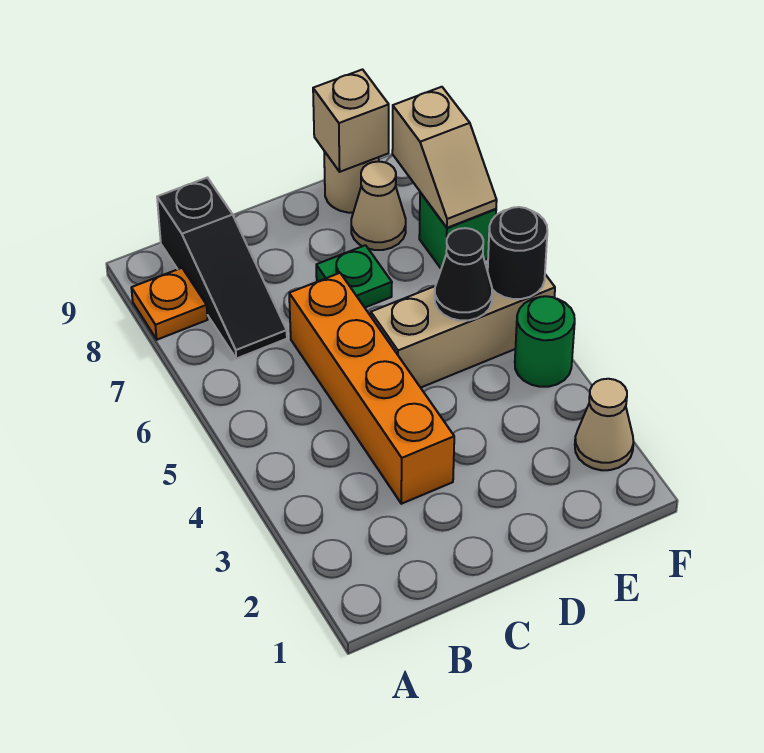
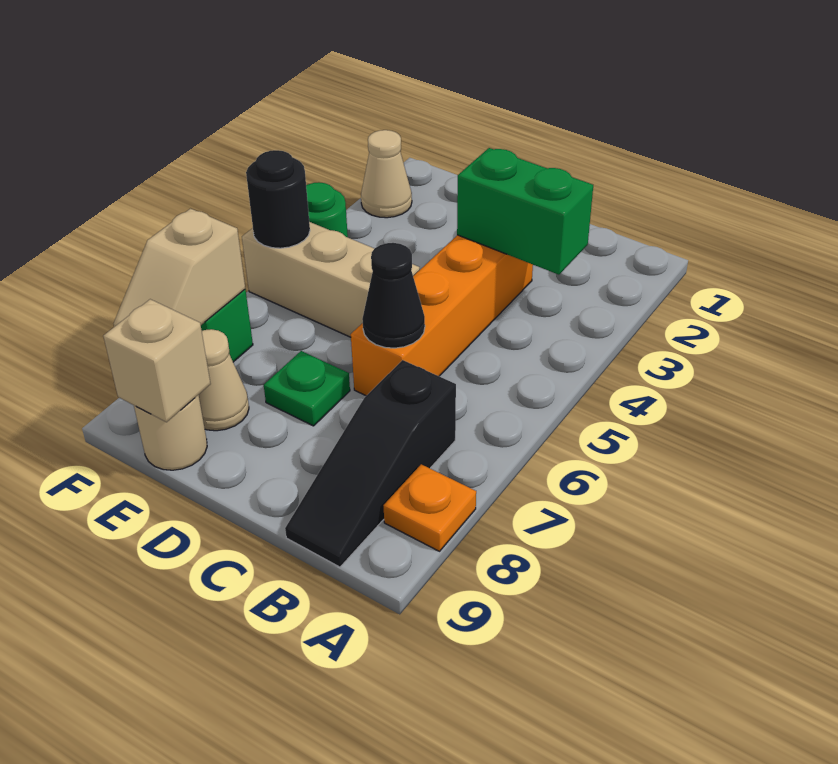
none -> green 1x2 brick [457,148,593,275]
black 1x3 slope [157,178,287,359] -> black 1x3 slope turned to [285,360,456,567]
black 1x1 cone [435,228,492,320] -> black 1x1 cone moved to [362,243,425,348]
tan 1x2 slope [392,87,497,228] -> tan 1x2 slope turned to [114,209,245,327]

